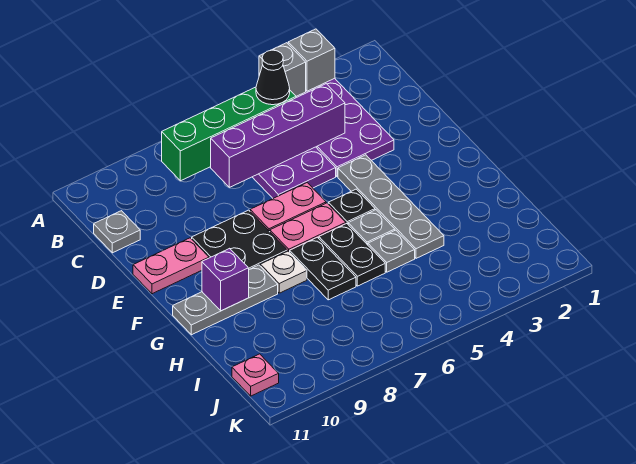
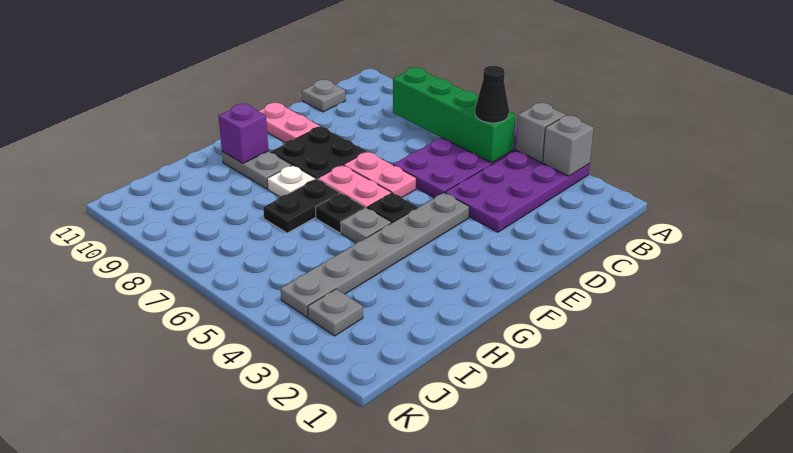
purple 1x4 brick [211,84,345,187] -> none
grey 1x4 plate [338,155,444,258] -> grey 1x6 plate [281,193,469,317]
black 1x2 plate [319,224,385,286] -> black 1x1 plate [315,193,365,233]
grey 1x3 plate [173,265,278,335] -> grey 1x2 plate [222,151,292,189]
grey 1x1 plate [368,230,415,272] -> grey 1x1 plate moved to [308,289,363,336]
pink 1x1 plate [232,354,279,396] -> none

